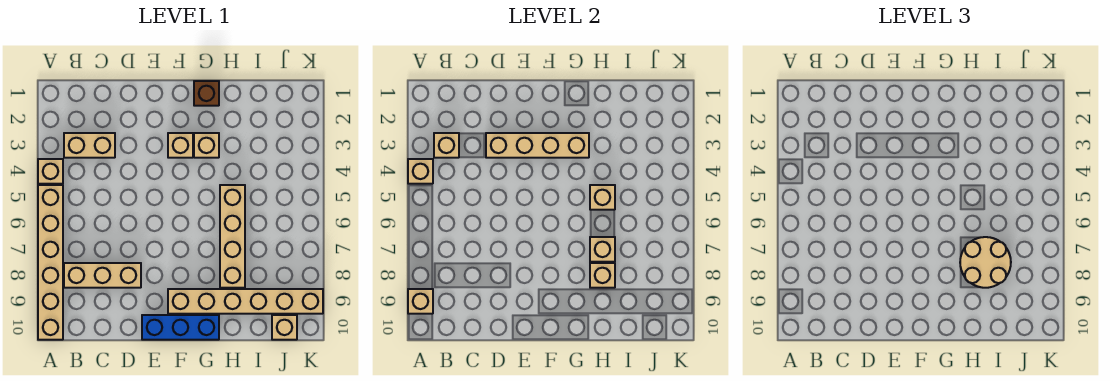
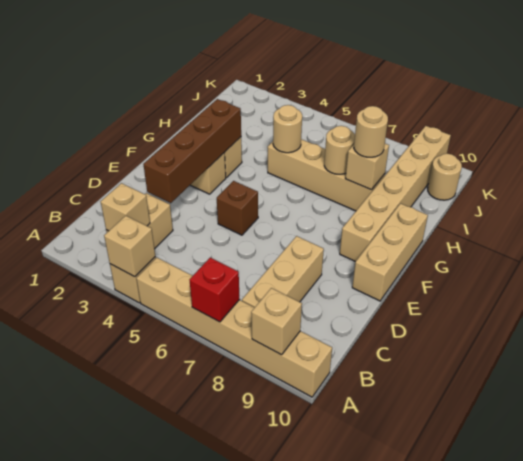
none -> red 1x1 brick [190,258,240,322]
tan 1x4 brick [486,133,589,158] -> brown 1x4 brick [143,99,241,203]
blue 1x3 brick [142,315,219,340] -> tan 1x3 brick [352,204,428,301]
brown 1x1 brick [194,81,219,106] -> brown 1x1 brick moved to [217,181,258,235]
tan 1x1 brick [590,185,615,210] -> tan 1x1 round brick [273,105,302,153]
tan 1x1 brick [590,237,615,262] -> tan 1x1 round brick [324,126,355,174]
tan 2x2 round brick [960,237,1011,288] -> tan 1x1 round brick [354,106,388,157]
tan 1x1 brick [272,315,297,340] -> tan 1x1 round brick [428,154,462,200]

